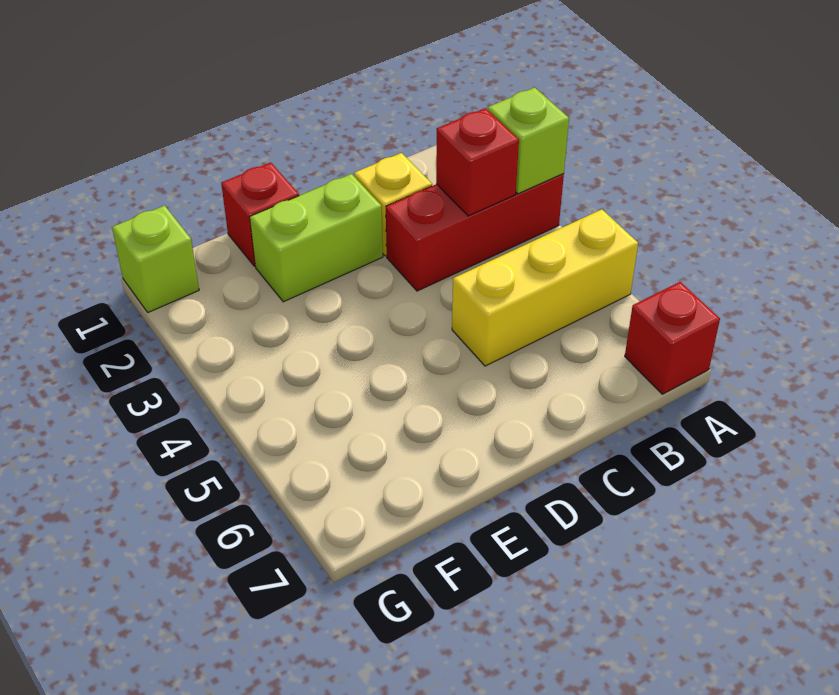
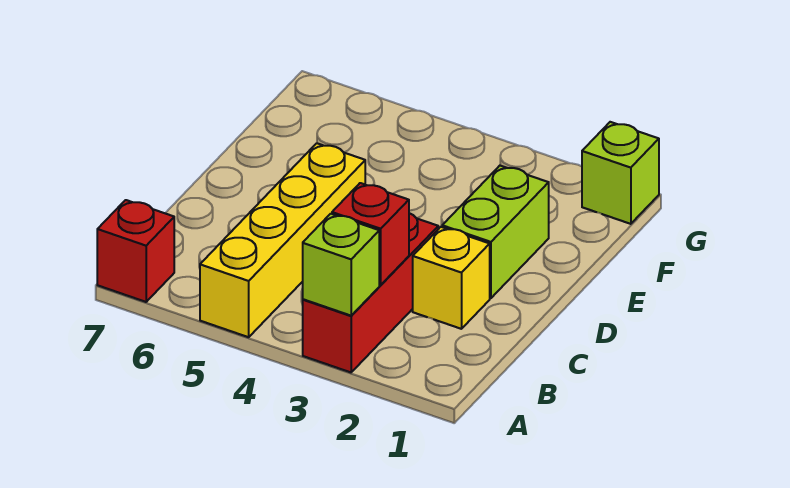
yellow 1x3 brick [452,209,638,366] -> yellow 1x4 brick [200,143,365,337]
red 1x1 brick [221,162,299,266] -> none

